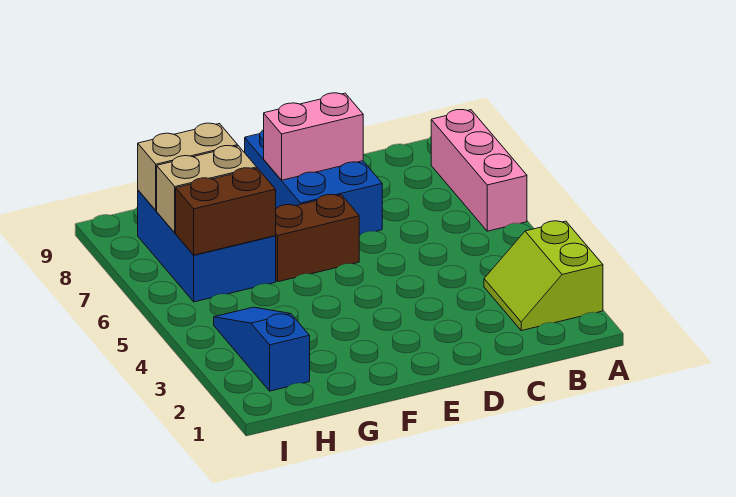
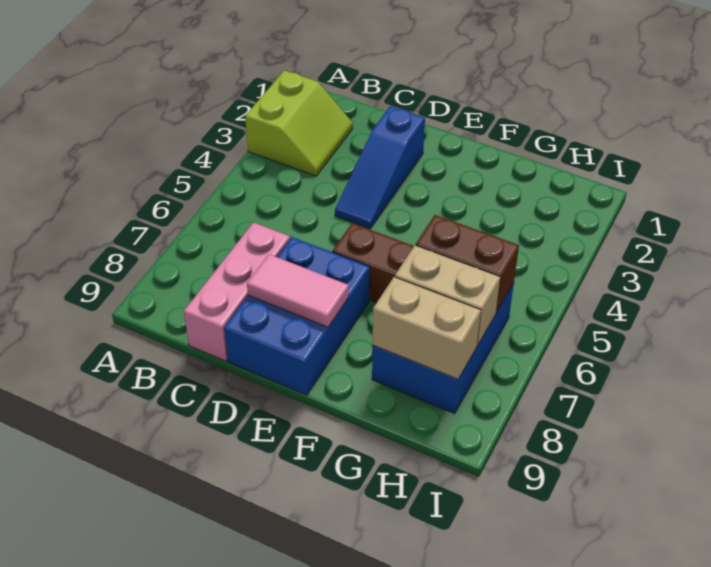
pink 1x3 brick [431,110,527,231] -> pink 1x3 brick moved to [184,223,290,361]
pink 1x2 brick [264,93,363,180] -> pink 1x2 tile [247,254,349,327]
blue 1x3 slope [214,307,310,391] -> blue 1x3 slope moved to [335,106,425,229]

